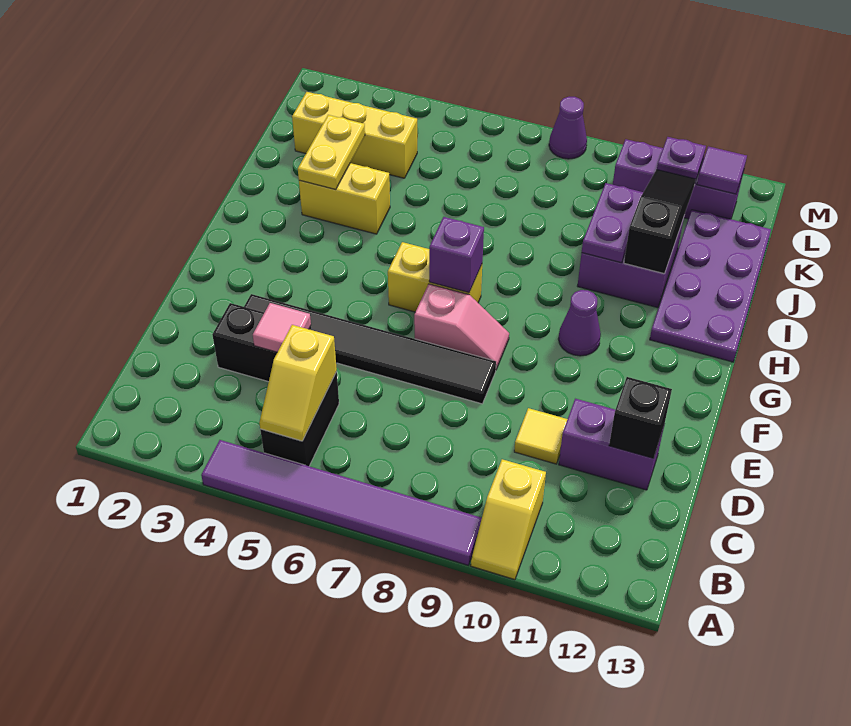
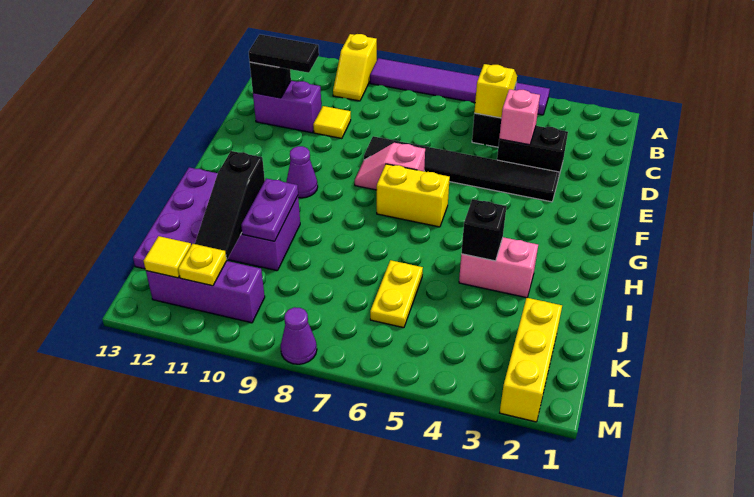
yellow 1x2 slope [471,459,546,580] -> yellow 1x2 slope turned to [333,34,377,101]
pink 1x1 tile [253,303,311,352] -> pink 1x1 brick [499,89,540,145]
none -> black 1x2 tile [249,34,319,73]
purple 1x1 brick [429,217,484,293] -> none
yellow 1x2 brick [299,163,390,234] -> pink 1x2 brick [459,237,538,298]
yellow 1x2 plate [298,115,365,190] -> yellow 1x2 plate moved to [370,260,423,328]
none -> black 1x1 brick [461,199,506,261]
yellow 1x3 brick [292,92,417,178] -> yellow 1x3 brick turned to [500,298,562,422]
purple 1x1 plate [657,137,706,182] -> yellow 1x1 plate [178,244,227,286]
purple 1x1 tile [697,146,747,194] -> yellow 1x1 tile [144,236,191,278]

